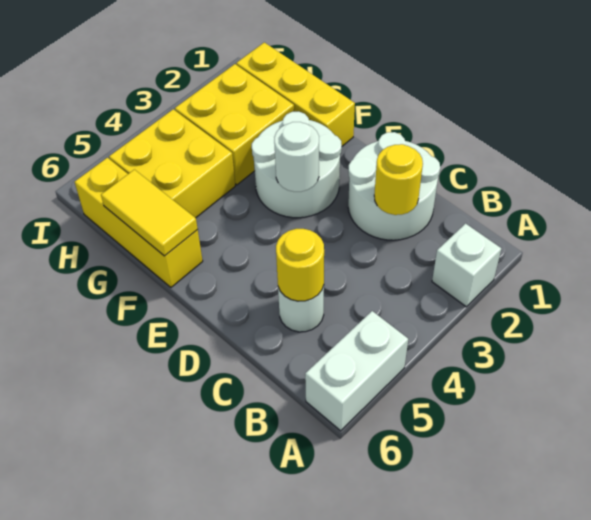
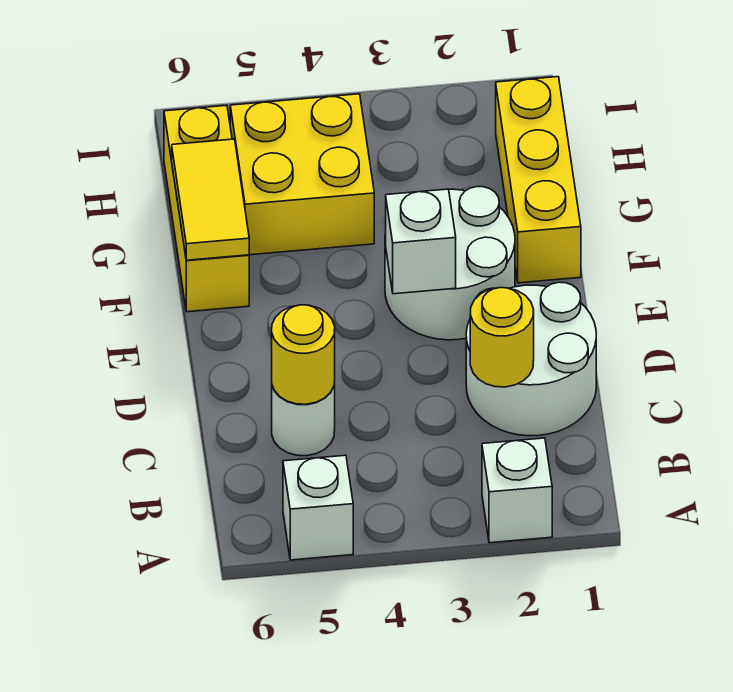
white 1x2 brick [305,311,408,431] -> white 1x1 brick [283,455,353,560]
white 1x1 round brick [274,122,319,192] -> white 1x1 brick [386,189,456,294]
yellow 2x2 brick [175,64,294,185] -> none

